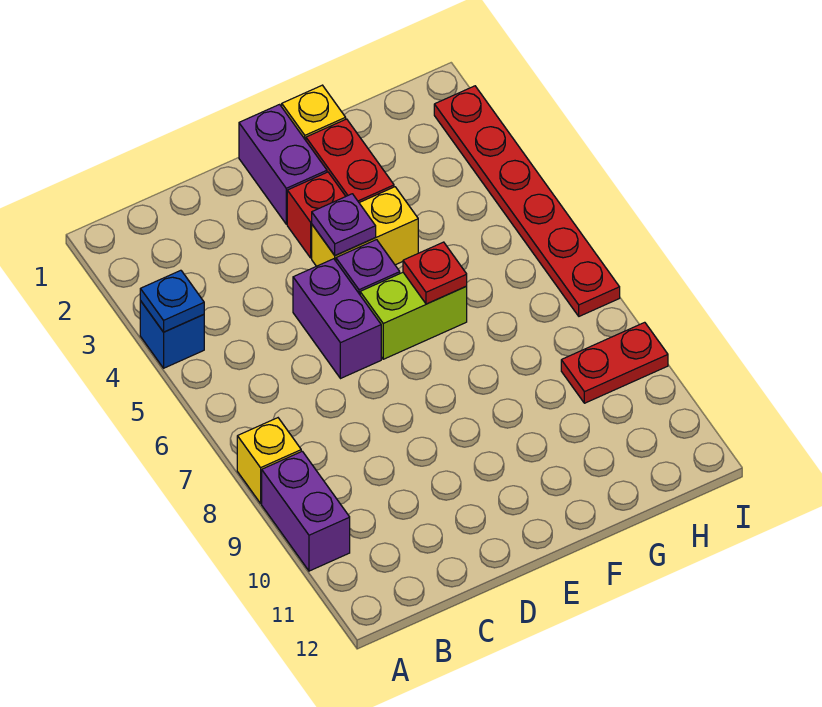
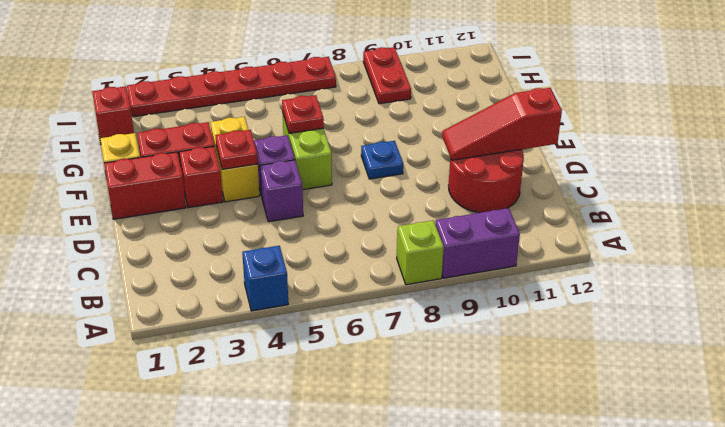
blue 1x1 plate [140,270,204,332] -> blue 1x1 plate moved to [361,141,403,179]
yellow 1x1 brick [237,418,301,503] -> lime 1x1 brick [397,220,444,285]
none -> red 2x2 round brick [448,149,524,213]
purple 1x2 brick [293,259,381,379] -> purple 1x1 brick [260,160,303,222]
none -> red 1x3 slope [442,88,562,160]
purple 1x2 brick [239,104,327,224] -> red 1x2 brick [104,152,186,219]
purple 1x1 plate [312,194,376,256] -> red 1x1 plate [215,130,258,169]
none -> red 1x1 brick [92,86,134,138]

